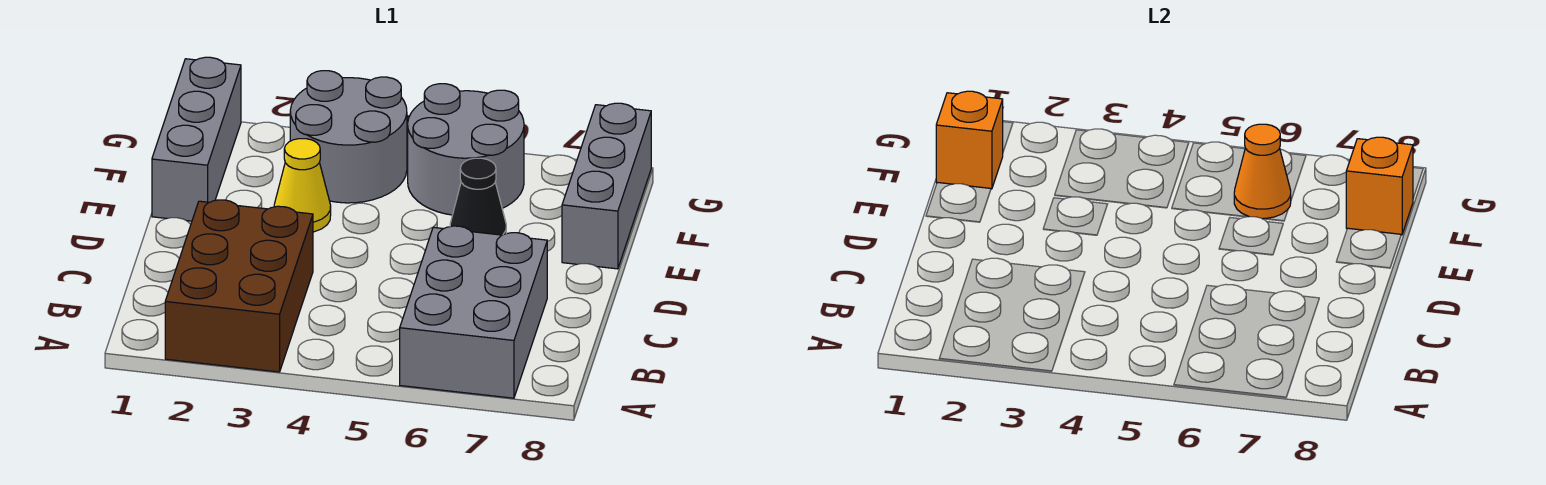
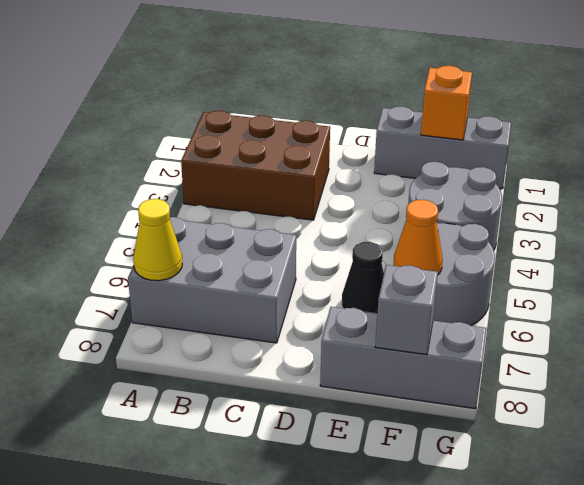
yellow 1x1 cone [274,139,331,232] -> yellow 1x1 cone moved to [133,199,182,281]
orange 1x1 brick [1346,137,1413,235] -> grey 1x1 brick [375,265,438,355]

